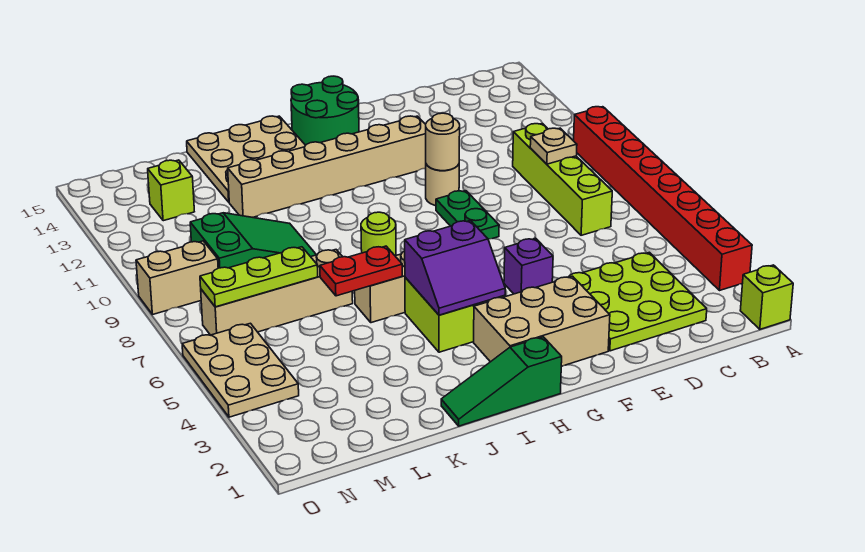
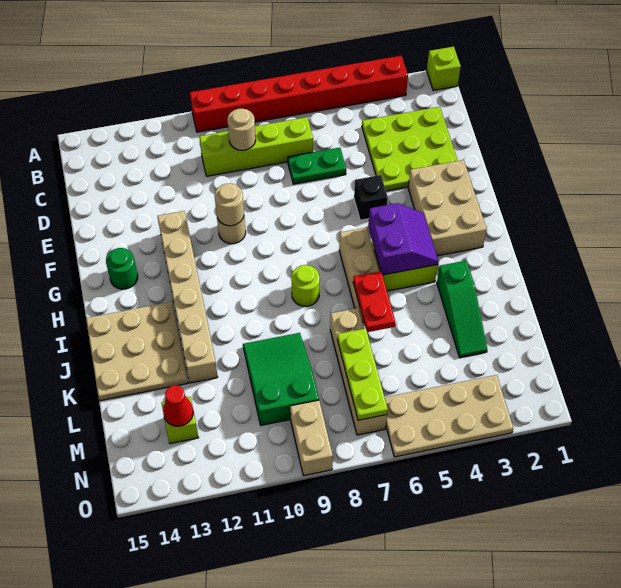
tan 1x1 plate [530,128,577,164] -> tan 1x1 round brick [227,109,256,150]
purple 1x1 brick [504,238,553,294] -> black 1x1 brick [354,175,388,220]
green 1x2 plate [436,191,499,239] -> green 1x2 plate moved to [288,148,346,184]
green 2x2 round brick [291,76,359,145] -> green 1x1 round brick [106,248,138,289]
green 1x3 slope [441,337,562,426] -> green 1x3 slope moved to [437,261,487,358]
none -> red 1x1 cone [163,386,193,426]
tan 2x3 plate [182,323,299,417] -> tan 2x4 plate [385,375,513,457]

